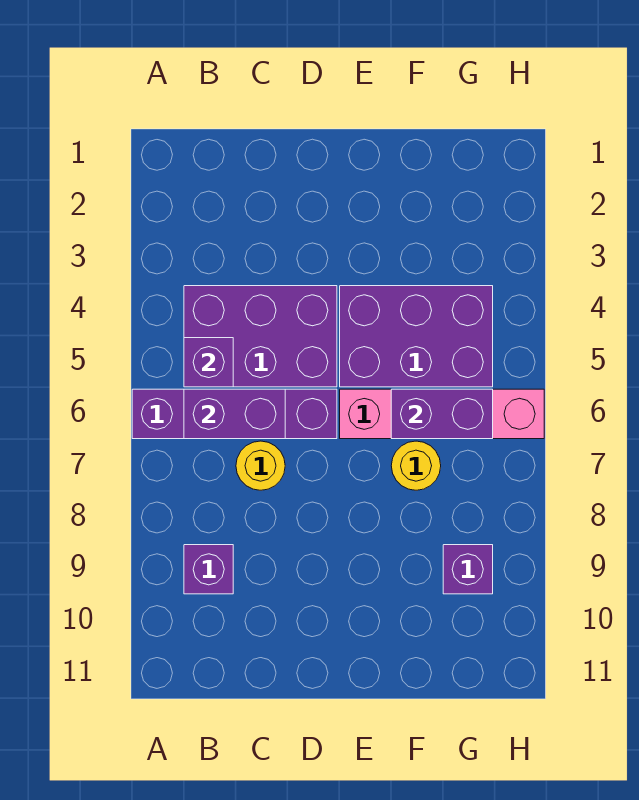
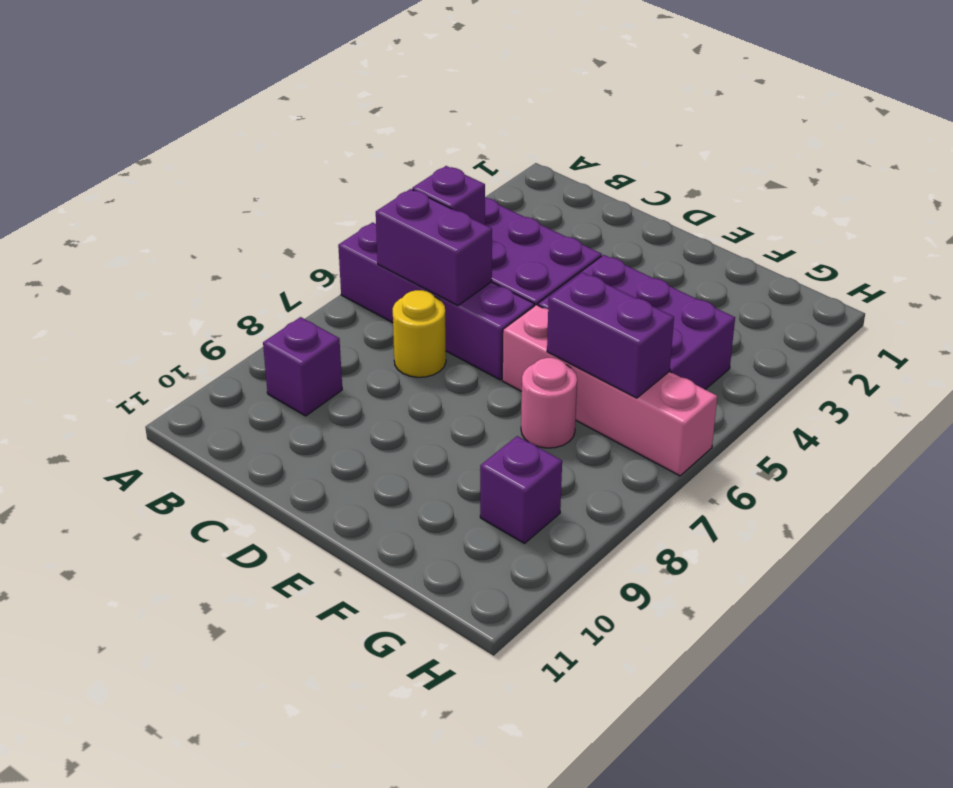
yellow 1x1 round brick [391,441,441,490] -> pink 1x1 round brick [521,358,577,448]

